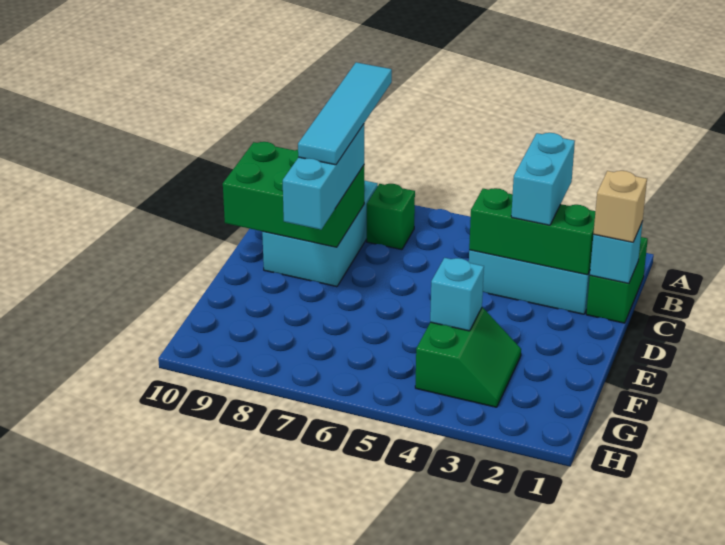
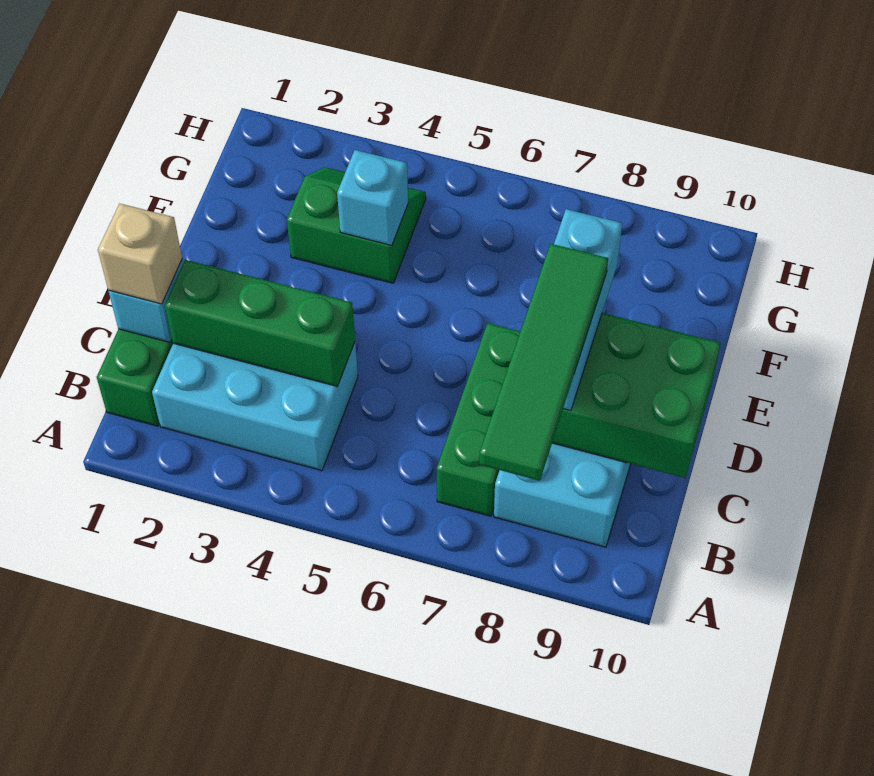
cyan 1x4 tile [298,62,392,165] -> green 1x4 tile [479,244,608,481]
cyan 1x2 brick [511,133,575,225] -> none
green 1x1 brick [367,184,415,250] -> green 1x3 brick [437,323,520,516]
green 2x2 slope [415,308,521,407] -> green 2x2 slope turned to [287,167,426,283]

